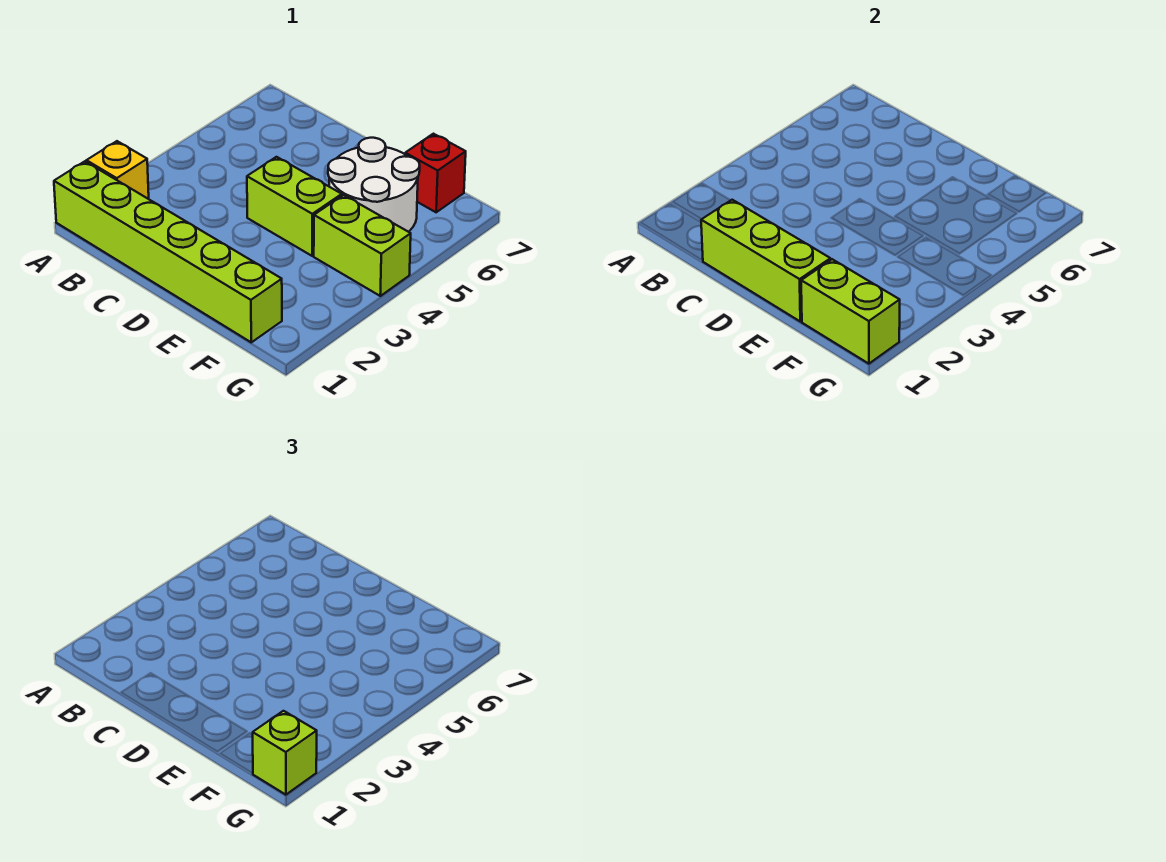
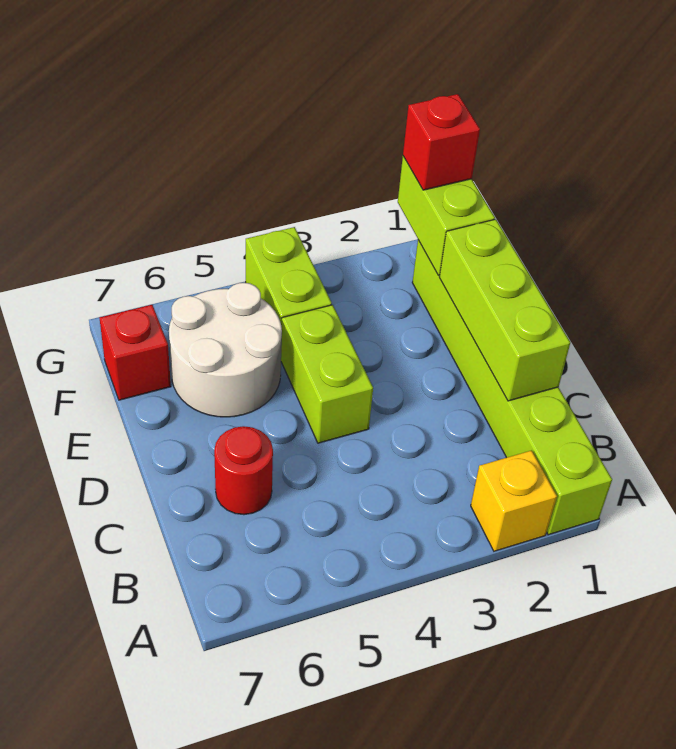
none -> red 1x1 round brick [214,426,273,515]
lime 1x1 brick [253,711,317,795] -> red 1x1 brick [403,94,480,190]

